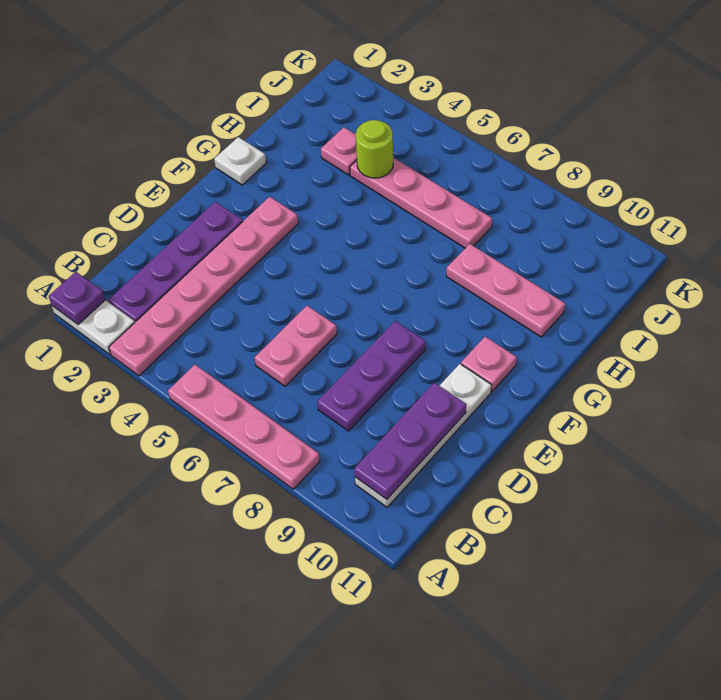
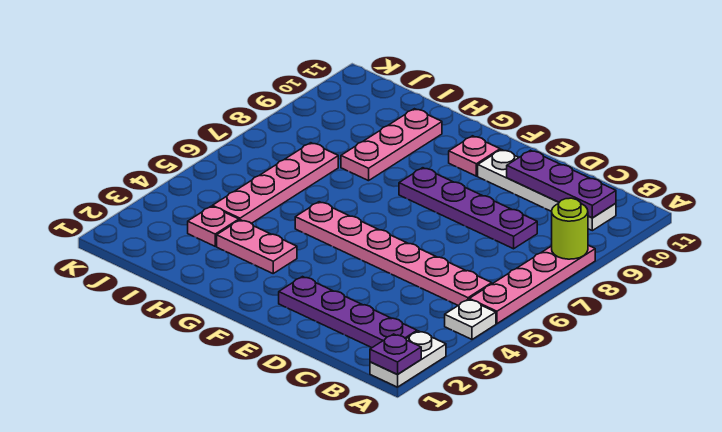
pink 1x6 plate [109,197,298,376] -> pink 1x6 plate moved to [295,202,492,305]
pink 1x2 plate [255,306,337,386] -> pink 1x2 plate moved to [217,220,297,273]
purple 1x3 plate [317,321,426,431] -> purple 1x4 plate [399,168,537,249]
white 1x1 plate [214,137,266,185] -> white 1x1 plate moved to [445,299,496,339]
lime 1x1 round brick [356,120,393,178] -> lime 1x1 round brick moved to [552,198,588,259]

